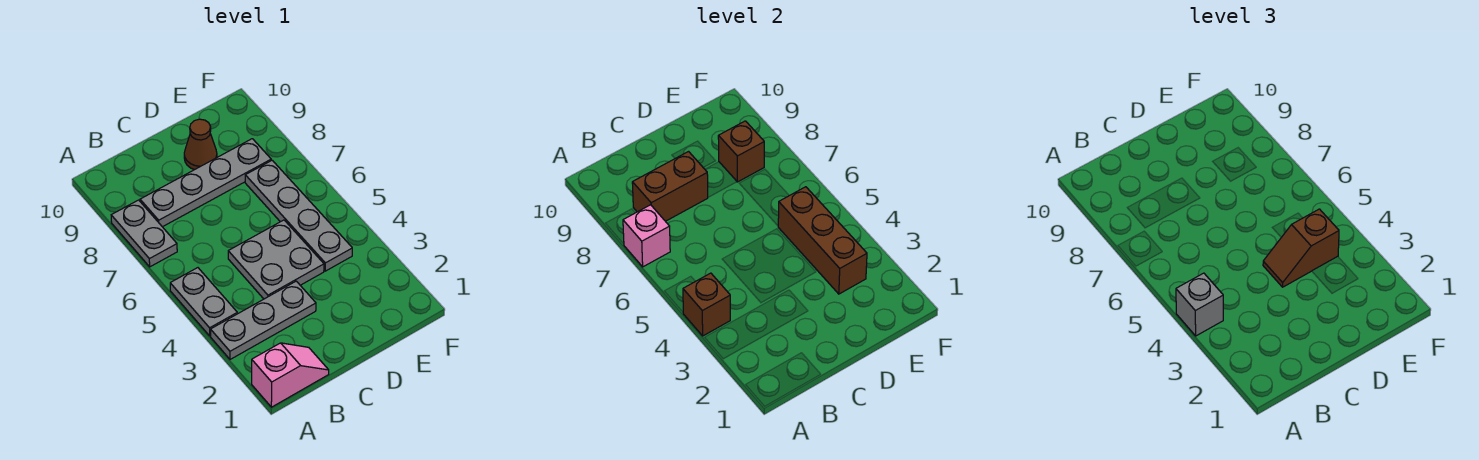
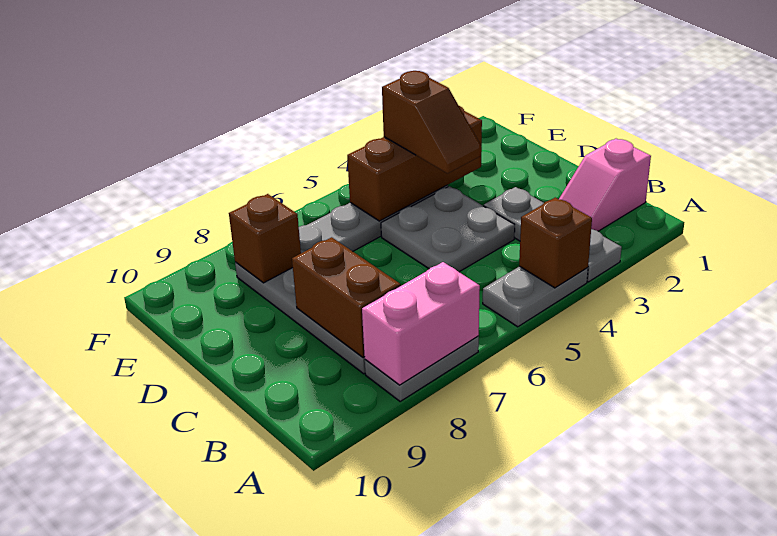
pink 1x2 slope [252,343,329,407] -> pink 1x2 slope turned to [559,139,651,231]
grey 1x1 brick [1176,273,1223,336] -> none
pink 1x1 brick [623,205,670,267] -> pink 1x2 brick [362,262,480,385]
brown 1x1 cone [184,119,217,170] -> none

